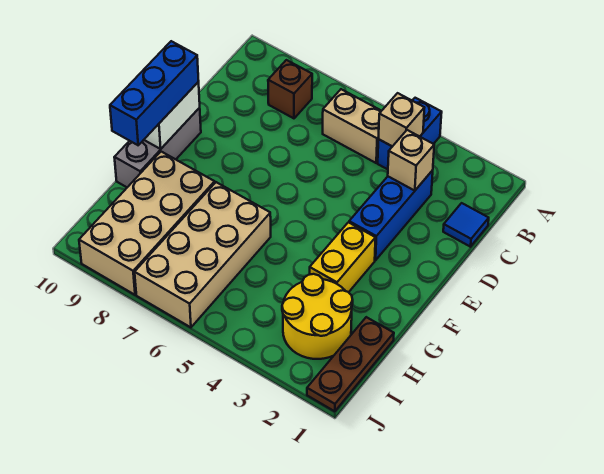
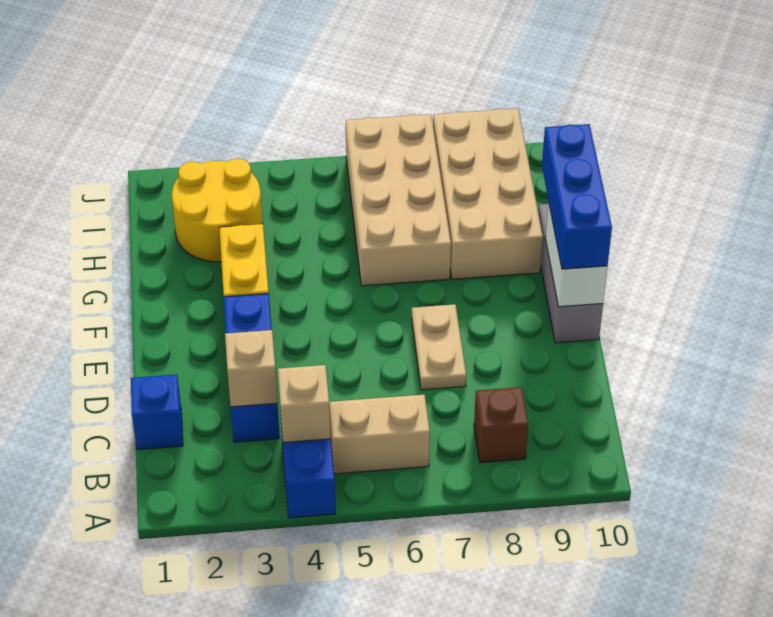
blue 1x1 tile [443,203,489,247] -> blue 1x1 brick [131,374,183,450]
none -> tan 1x2 plate [412,304,466,390]
brown 1x3 plate [307,317,394,411] -> none

